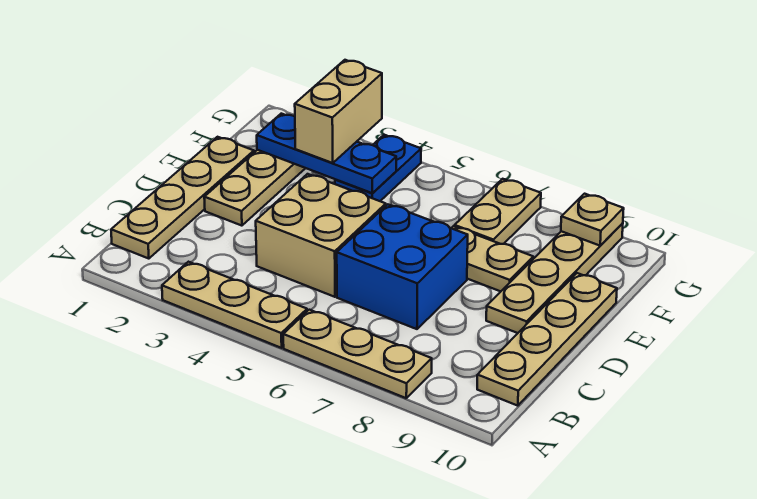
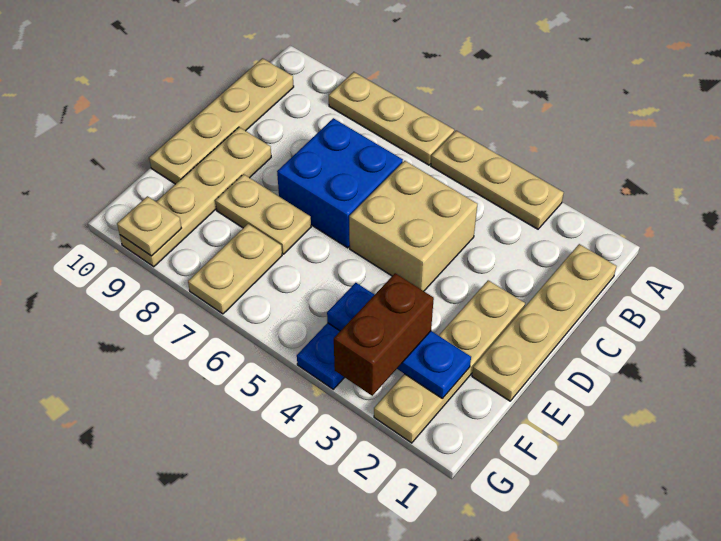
tan 1x2 brick [295,60,382,163] -> brown 1x2 brick [334,273,434,396]

